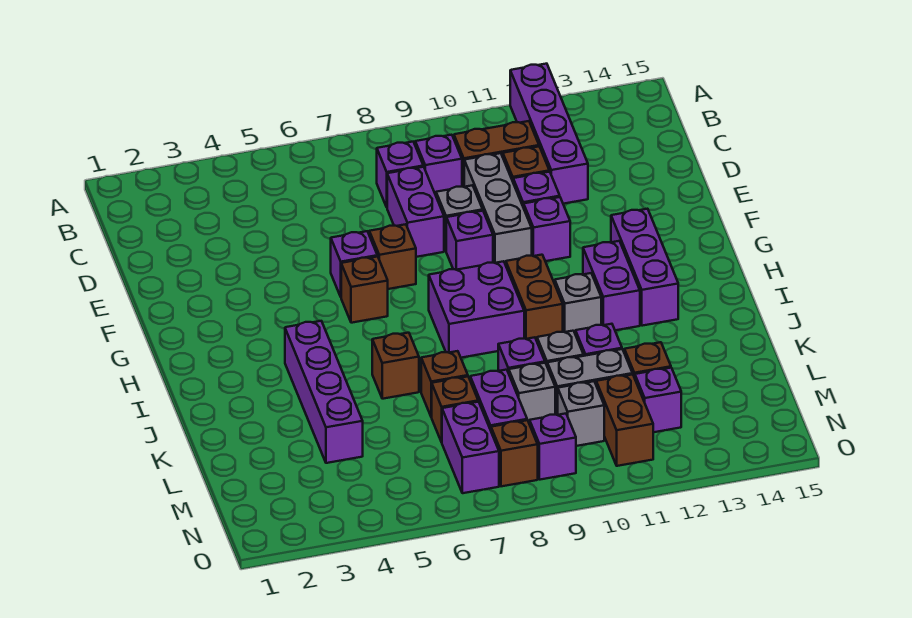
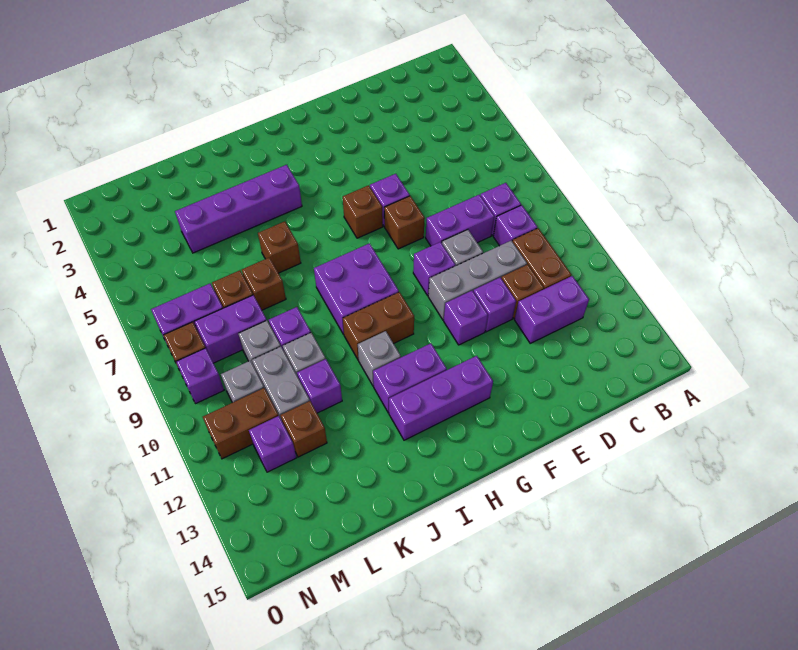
purple 1x4 brick [510,64,588,204] -> purple 1x2 brick [515,276,589,343]

